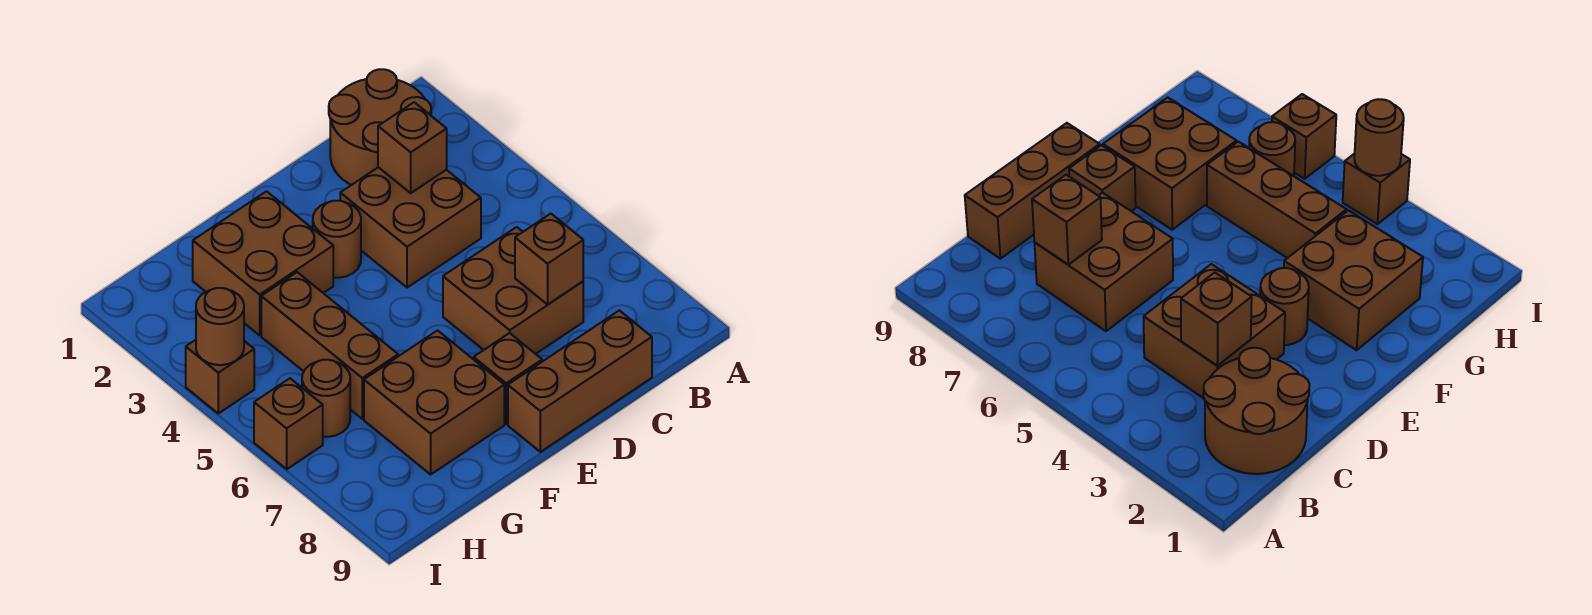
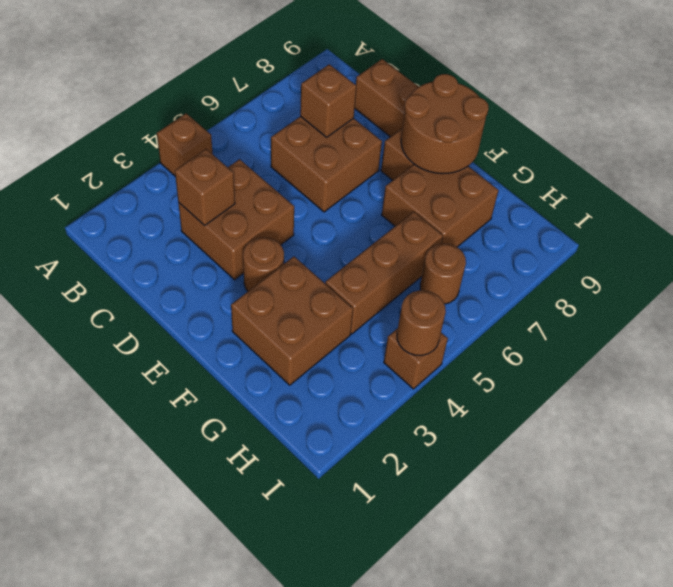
brown 2x2 round brick [329,69,431,185] -> brown 2x2 round brick moved to [401,74,489,174]
brown 1x1 brick [254,378,323,469] -> brown 1x1 brick moved to [157,114,213,176]

